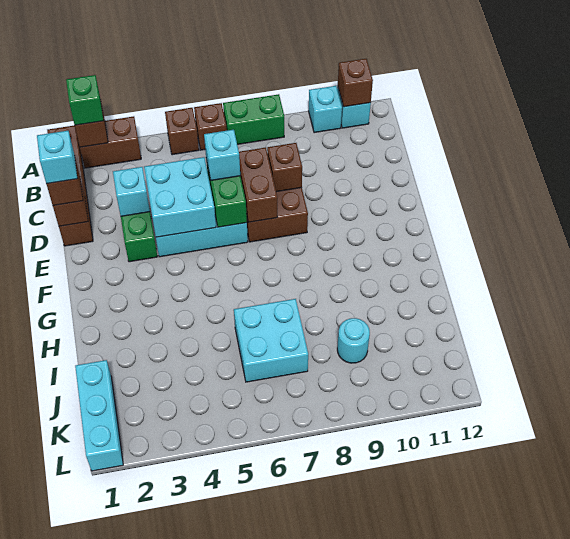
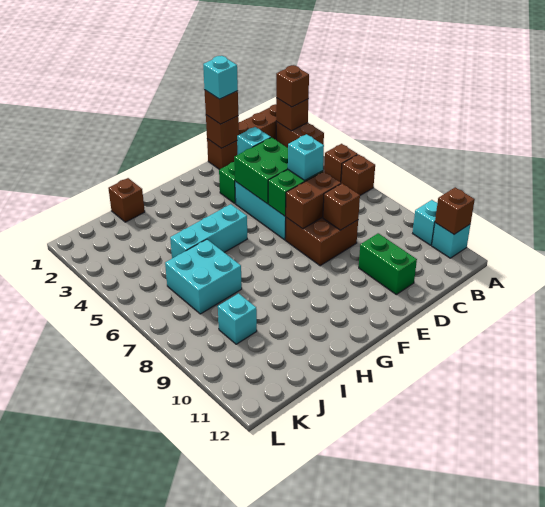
green 1x1 brick [66,75,104,125] -> brown 1x1 brick [276,65,309,107]
green 1x2 brick [223,94,284,144] -> green 1x2 brick moved to [359,233,417,294]
cyan 2x2 brick [144,157,216,237] -> green 2x2 brick [234,137,288,204]
none -> brown 1x1 brick [108,178,145,222]
cyan 1x3 brick [75,360,123,471] -> cyan 1x3 brick moved to [170,204,247,258]
cyan 1x1 round brick [337,318,370,363] -> cyan 1x1 brick [218,293,257,344]

